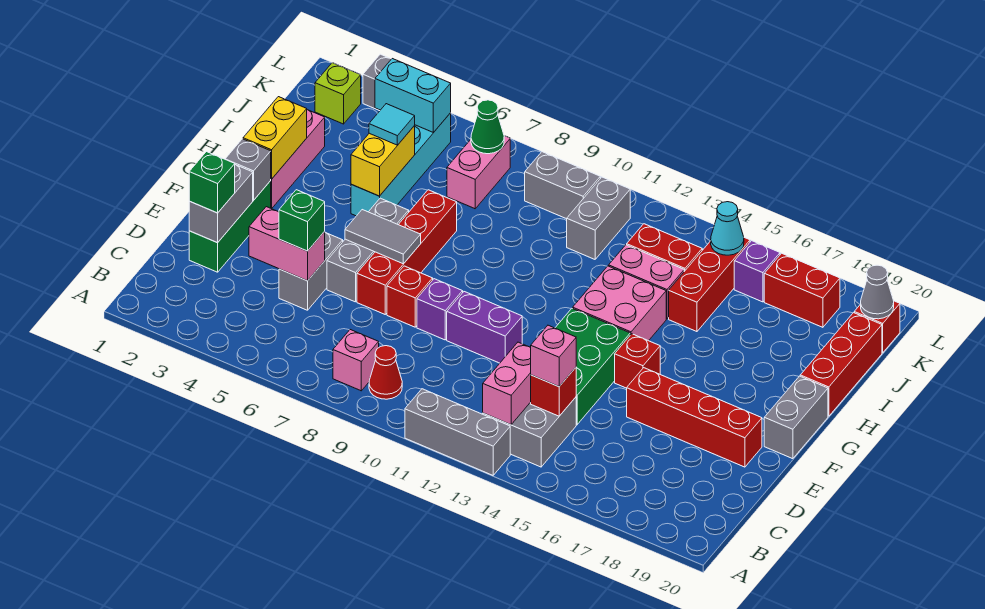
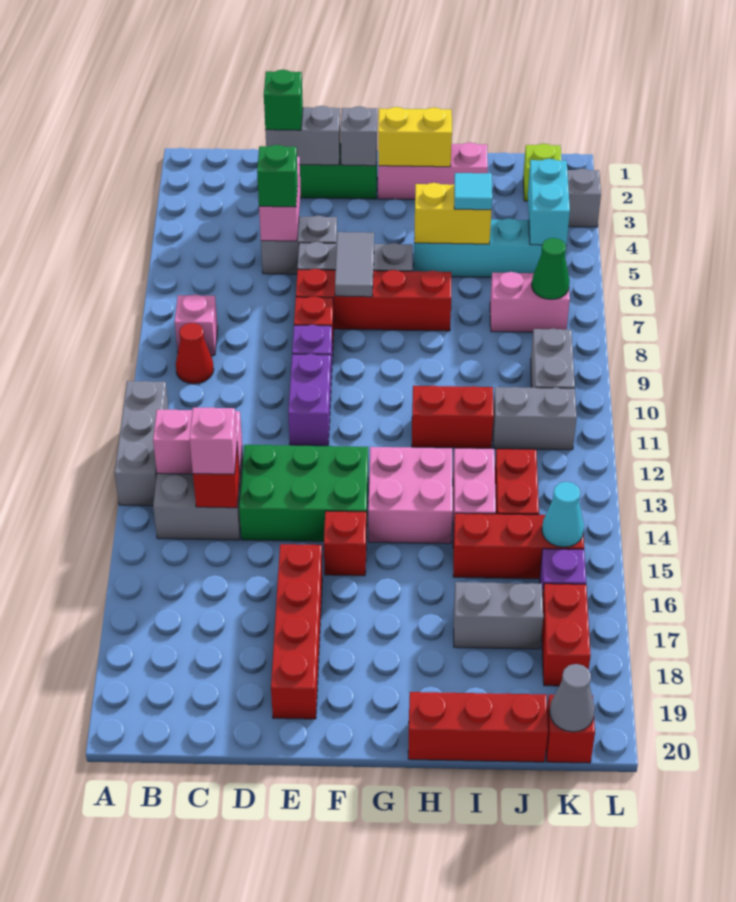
grey 1x2 brick [764,376,828,459] -> grey 1x2 brick moved to [454,582,543,649]
none -> red 1x2 brick [412,386,494,448]

